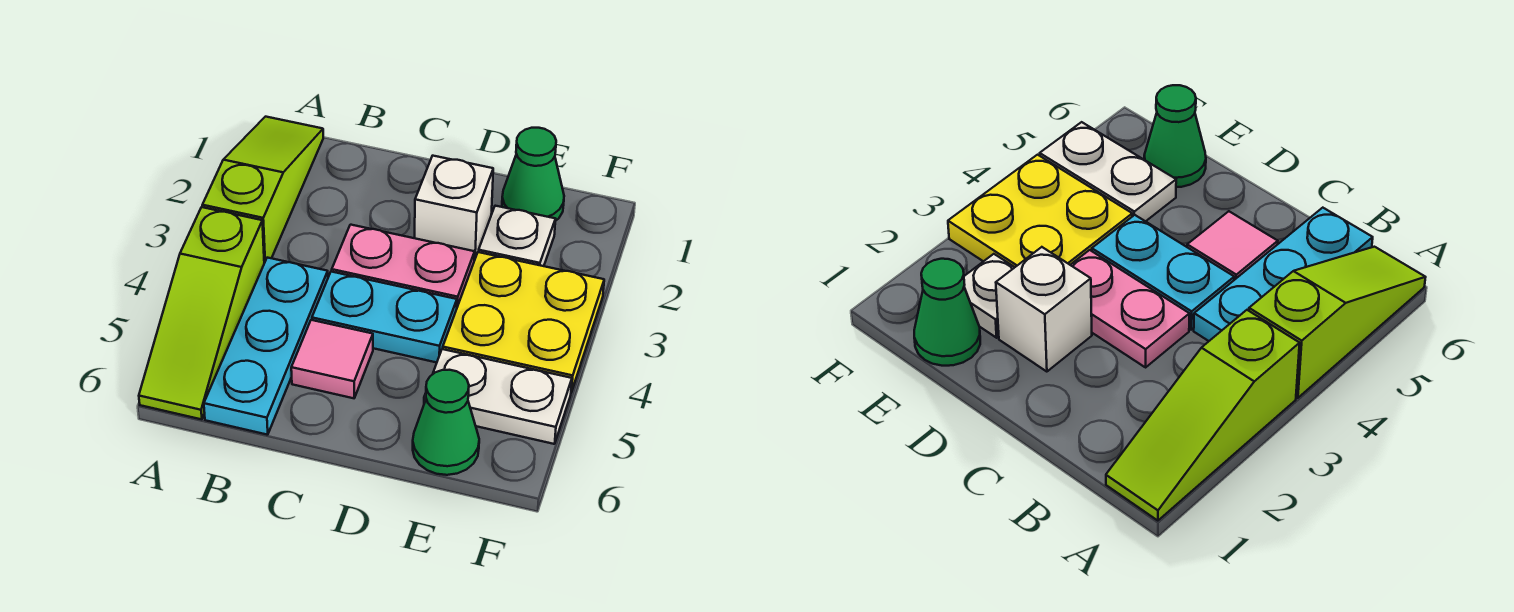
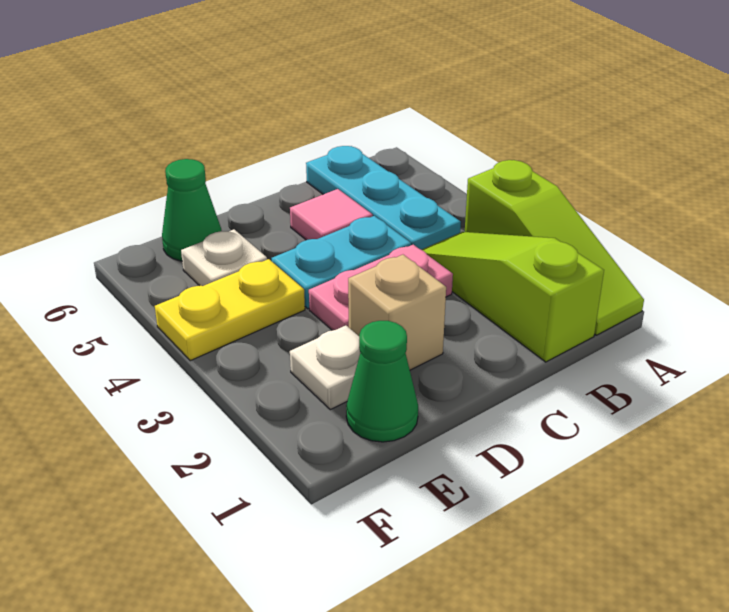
lime 1x3 slope [139,207,264,419] -> lime 1x3 slope moved to [422,232,604,362]
white 1x1 brick [415,156,493,260] -> tan 1x1 brick [348,255,446,370]
yellow 2x2 plate [443,252,604,392] -> yellow 1x2 plate [155,259,305,361]
white 1x2 plate [424,349,572,444] -> white 1x1 plate [181,229,267,286]

